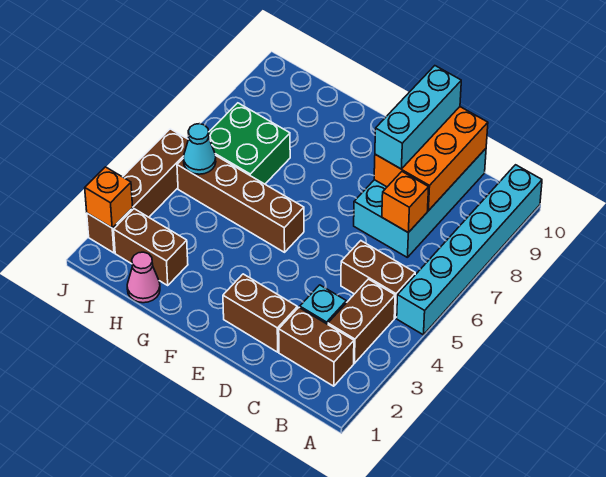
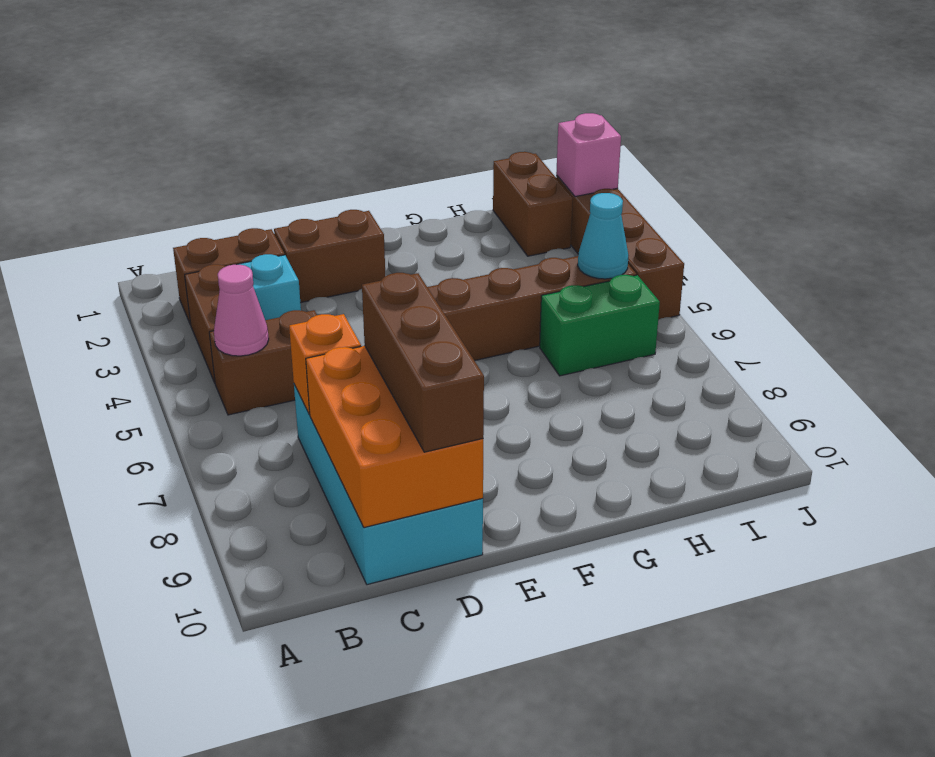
cyan 1x6 brick [397,165,542,335] -> none
cyan 1x3 brick [375,66,461,169] -> brown 1x3 brick [362,273,484,452]
pink 1x1 cone [127,252,160,303] -> pink 1x1 cone moved to [214,265,269,356]
brown 1x2 brick [114,209,188,285] -> brown 1x2 brick turned to [493,152,573,256]
green 2x2 brick [209,103,290,184] -> green 1x2 brick [540,275,660,376]
orange 1x1 brick [85,167,133,228] -> pink 1x1 brick [556,113,621,197]

